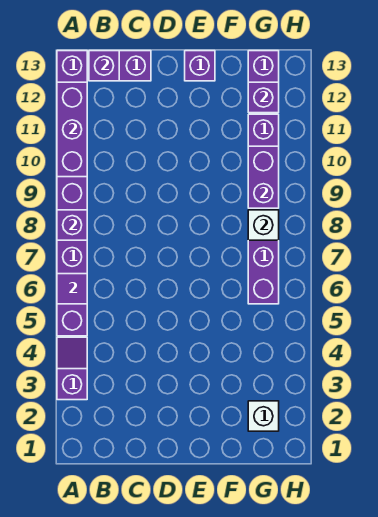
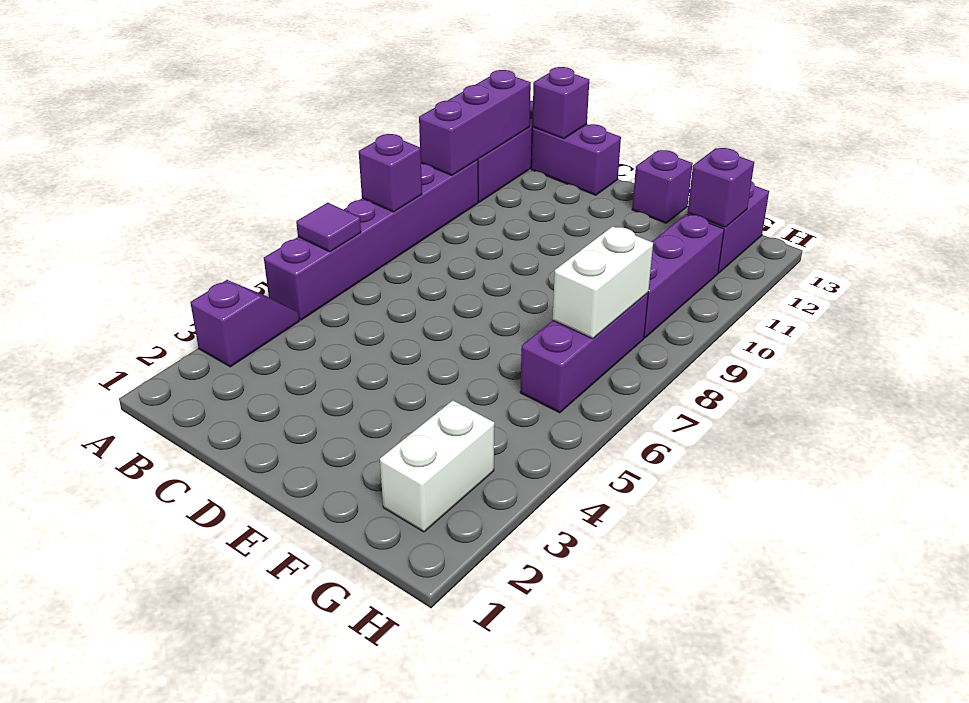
white 1x1 brick [248,401,279,431] -> white 1x2 brick [380,400,494,532]
white 1x1 brick [248,210,279,240] -> white 1x2 brick [553,226,653,339]
purple 1x2 brick [248,146,279,208] -> none

